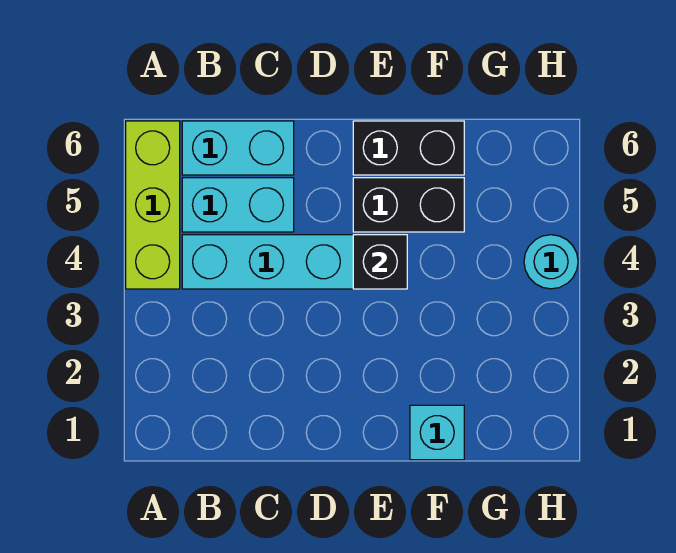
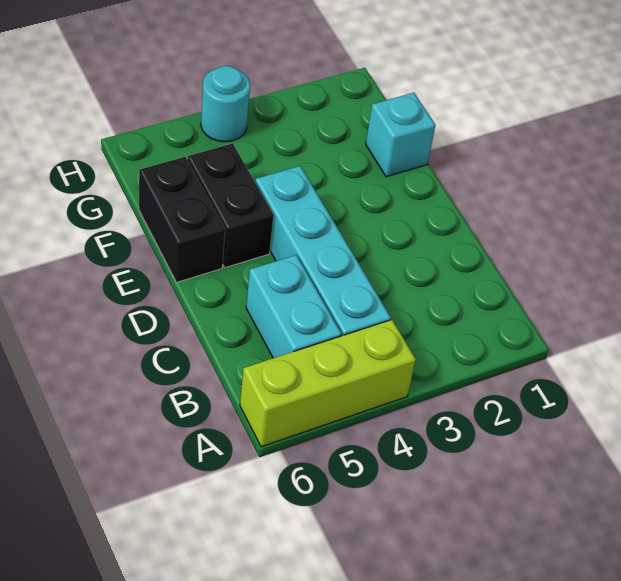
cyan 1x2 brick [182,121,294,175] -> none
black 1x1 brick [353,235,407,289] -> none

